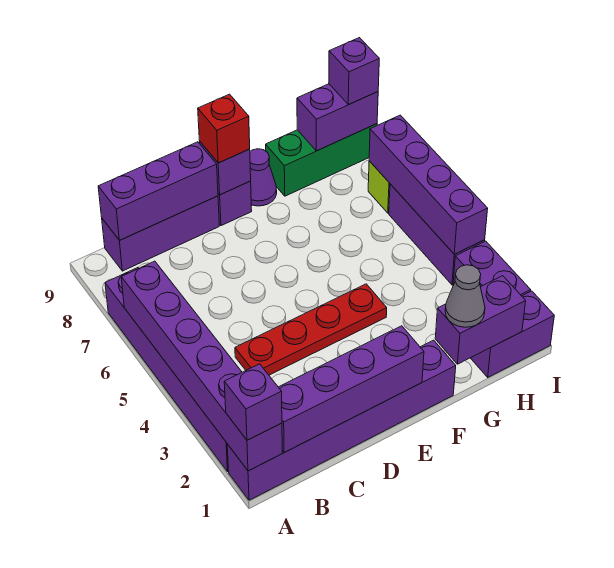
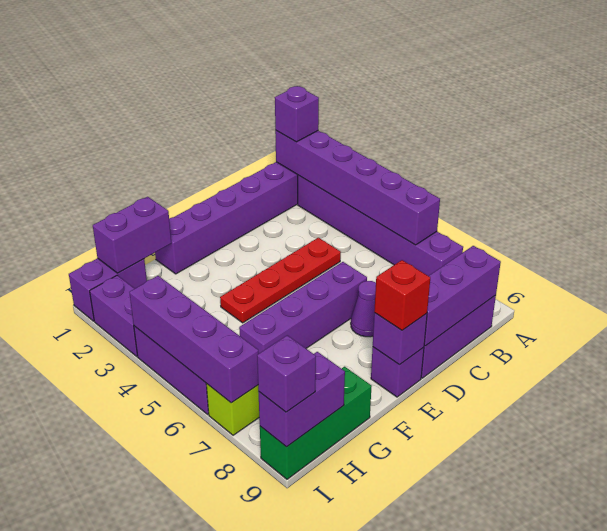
purple 1x4 brick [279,326,424,453] -> purple 1x4 brick moved to [239,262,367,353]
purple 1x1 cone [250,149,277,206] -> purple 1x1 cone moved to [351,281,376,337]
grey 1x1 cone [445,265,485,327] -> none

